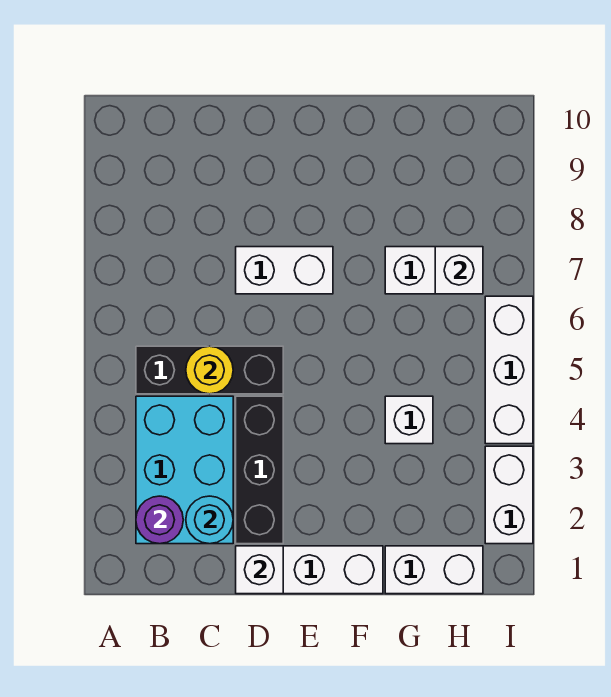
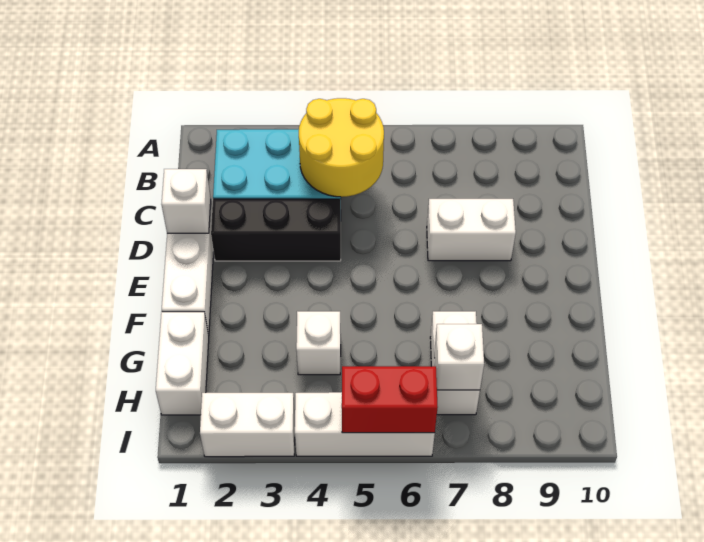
purple 1x1 round brick [136,496,183,544] -> none
black 1x3 brick [136,346,283,394] -> none
cyan 1x1 round brick [186,496,233,544] -> none
yellow 1x1 round brick [186,346,233,394] -> yellow 2x2 round brick [299,98,384,197]
white 1x2 brick [236,247,333,294] -> white 1x2 brick turned to [427,199,516,261]
none -> red 1x2 brick [342,366,438,433]

